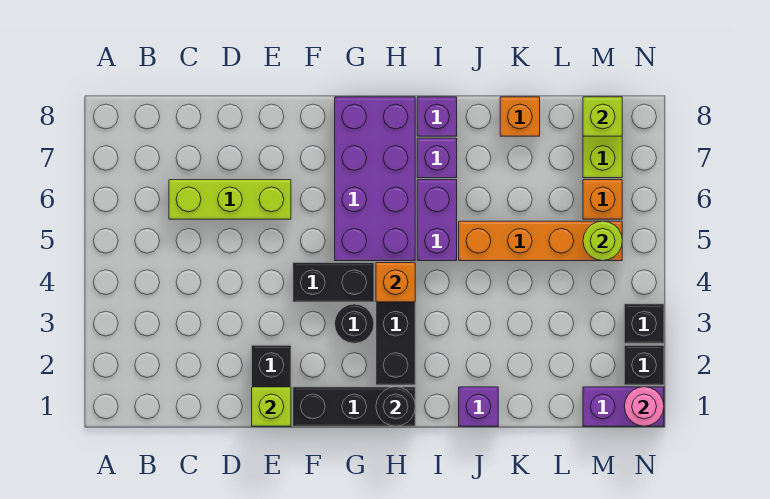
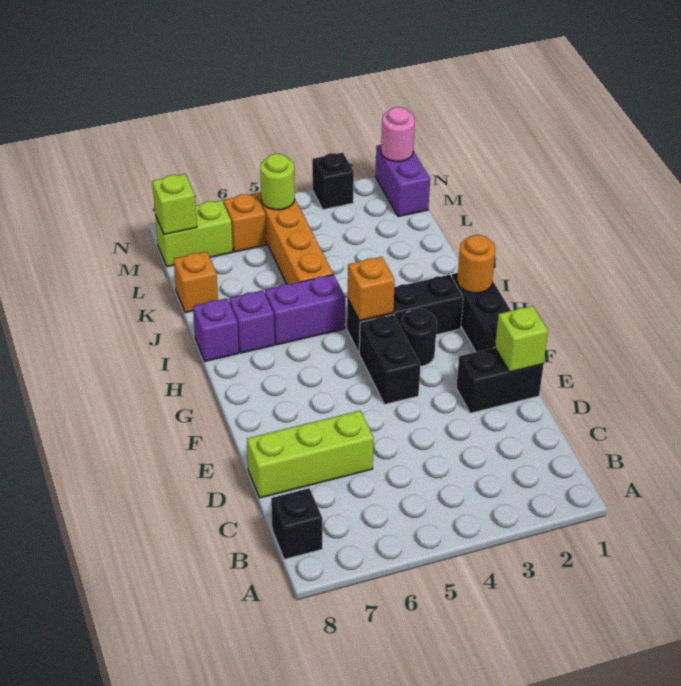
lime 1x3 brick [169,180,291,219] -> lime 1x3 brick turned to [247,411,374,498]
purple 2x4 brick [335,97,415,261] -> none
black 1x1 round brick [376,387,415,426] -> orange 1x1 round brick [457,235,496,293]
purple 1x1 brick [459,387,498,426] -> none
black 1x1 brick [624,345,664,385] -> black 1x1 brick moved to [271,488,322,559]

